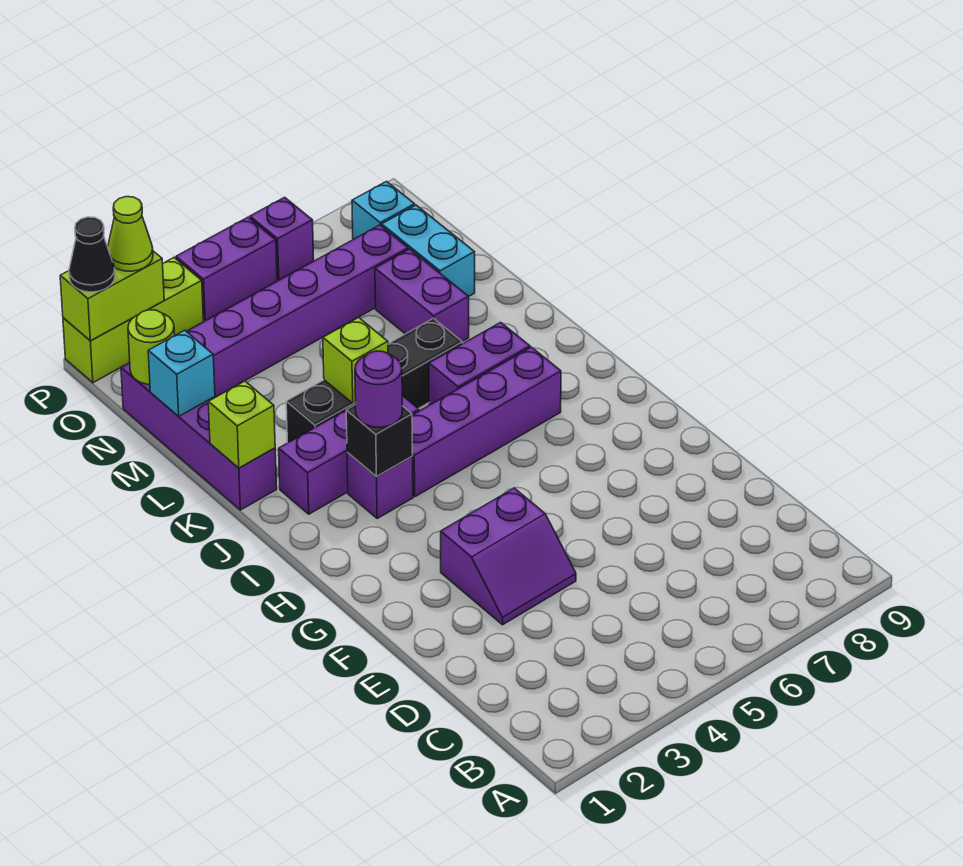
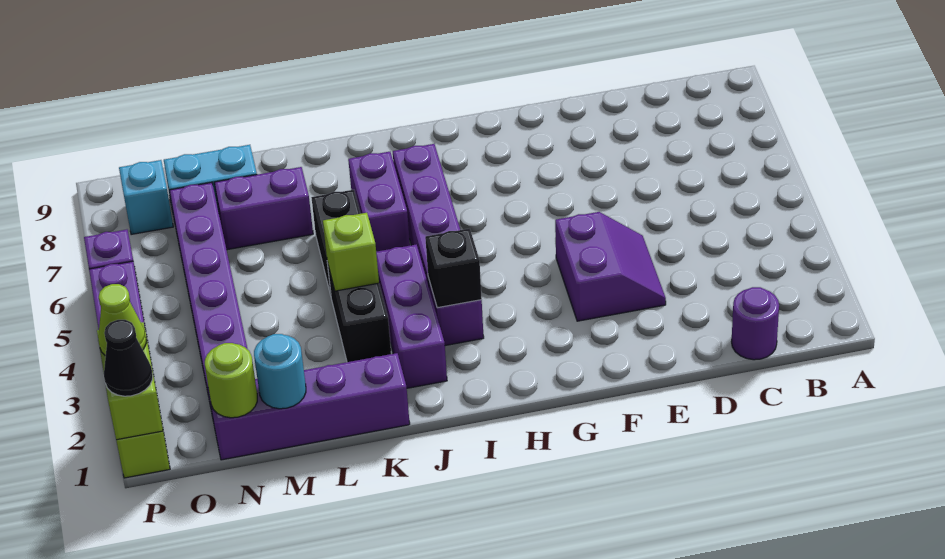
purple 1x1 round brick [355,351,402,427] -> purple 1x1 round brick moved to [732,287,779,360]
lime 1x1 brick [208,381,275,468] -> none
cyan 1x1 brick [148,330,215,416] -> cyan 1x1 round brick [254,334,306,409]

